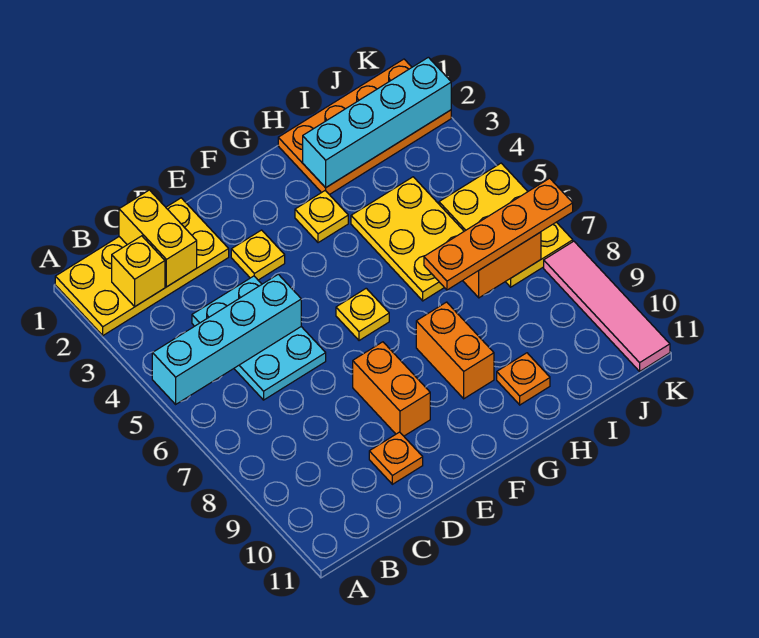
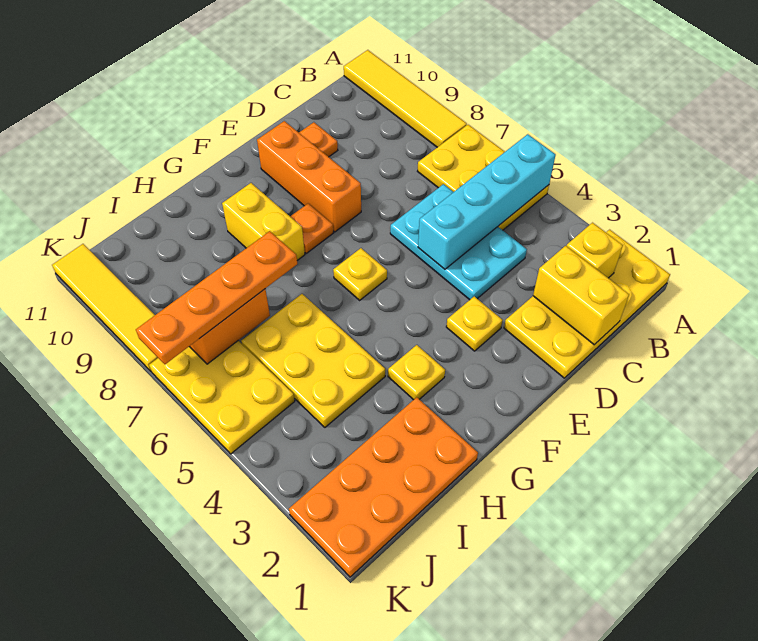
none -> yellow 2x3 plate [418,125,549,230]
none -> yellow 1x4 tile [344,50,467,147]
orange 1x2 brick [353,342,430,436] -> orange 1x3 brick [257,121,361,232]
orange 1x2 brick [416,302,494,399] -> yellow 1x2 brick [222,183,305,260]
cyan 1x4 brick [303,57,451,188] -> none
orange 1x1 plate [497,353,550,405] -> orange 1x1 plate moved to [290,203,333,253]
pink 1x4 tile [544,241,670,371] -> yellow 1x4 tile [52,244,158,371]

